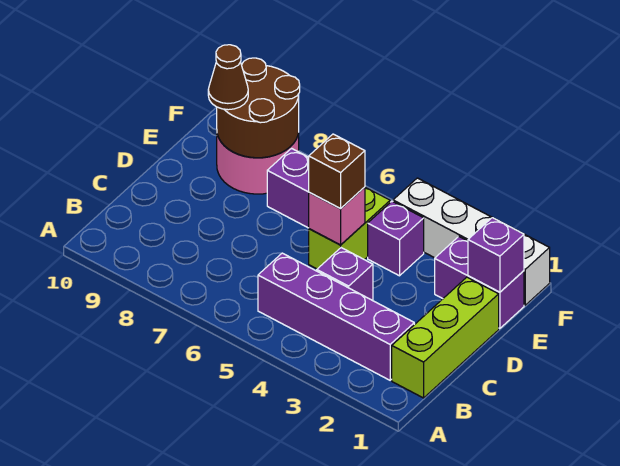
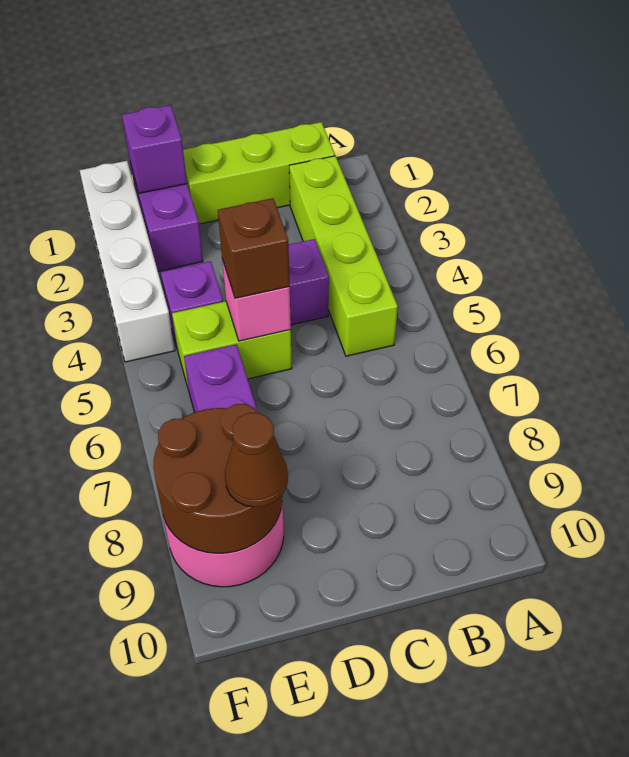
purple 1x4 brick [258,253,414,380] -> lime 1x4 brick [289,156,398,356]

